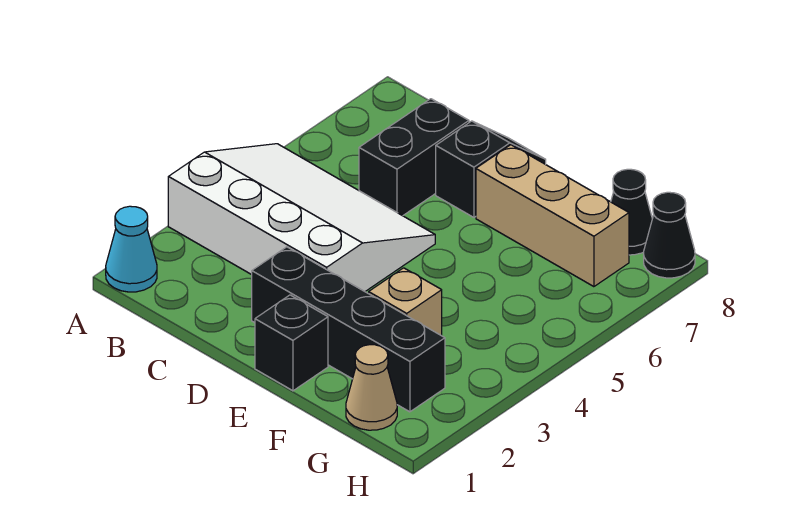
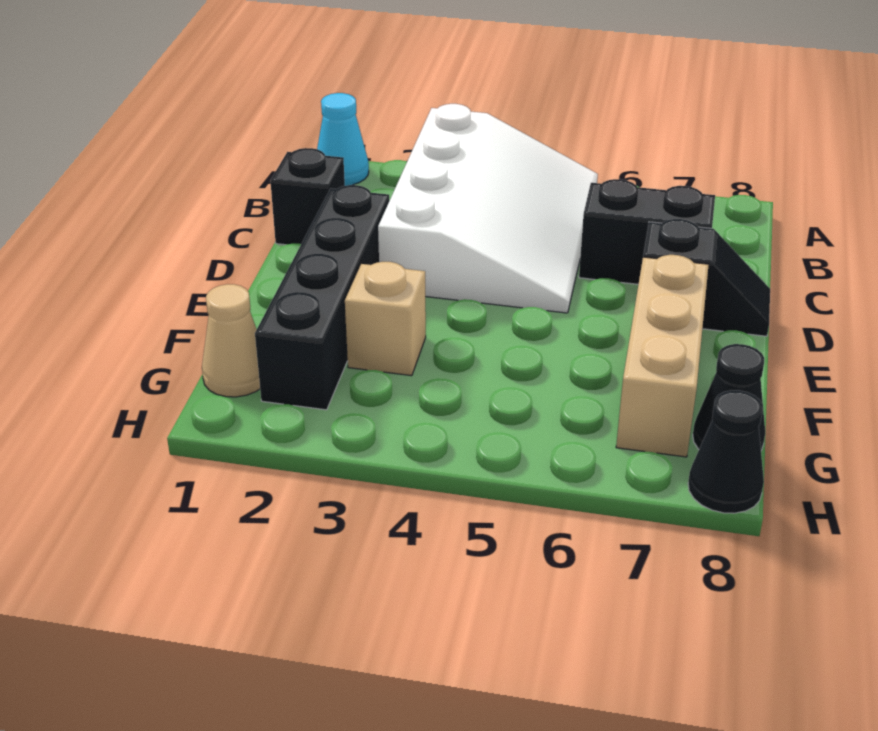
black 1x1 brick [255,295,328,391] -> black 1x1 brick moved to [270,148,345,245]

